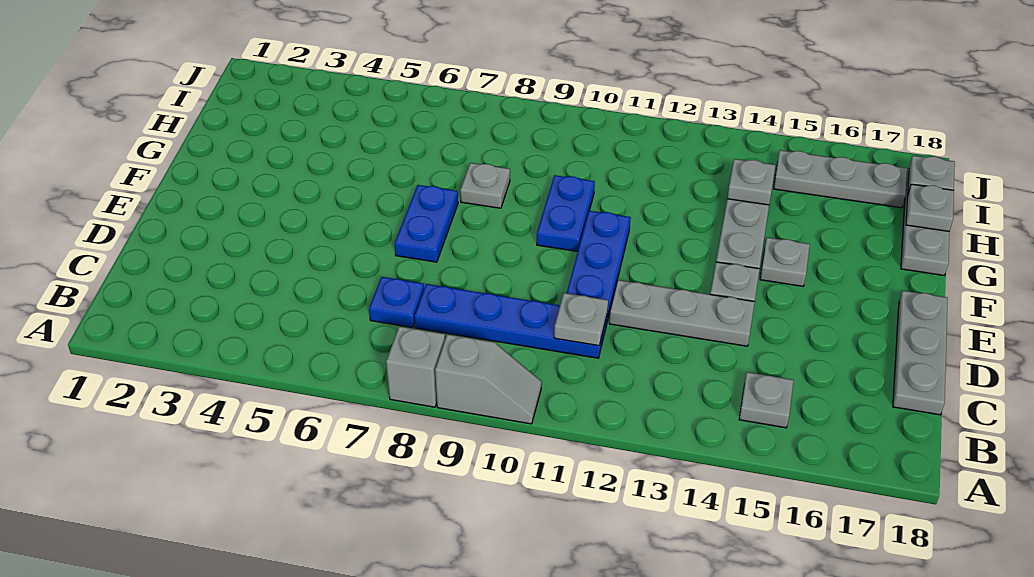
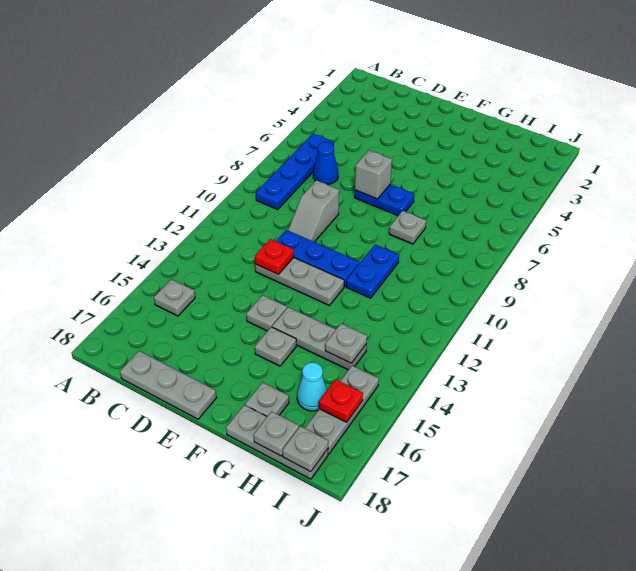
grey 1x1 brick [386,326,445,407] -> grey 1x1 brick moved to [355,150,392,199]
grey 1x2 slope [435,334,542,424] -> grey 1x2 slope moved to [288,180,339,242]
blue 1x1 plate [369,277,424,328] -> blue 1x1 cone [313,142,338,185]
blue 1x4 plate [415,284,607,358] -> blue 1x4 plate moved to [256,134,334,209]
grey 1x1 plate [554,293,608,346] -> grey 1x1 plate moved to [245,382,289,416]
grey 1x3 plate [609,280,755,346] -> grey 1x3 plate turned to [255,258,344,306]
none -> red 1x1 plate [255,239,294,274]
blue 1x2 plate [537,175,595,252] -> blue 1x2 plate turned to [346,245,399,298]
none -> cyan 1x1 cone [297,362,327,411]
none -> red 1x1 plate [319,380,363,422]

